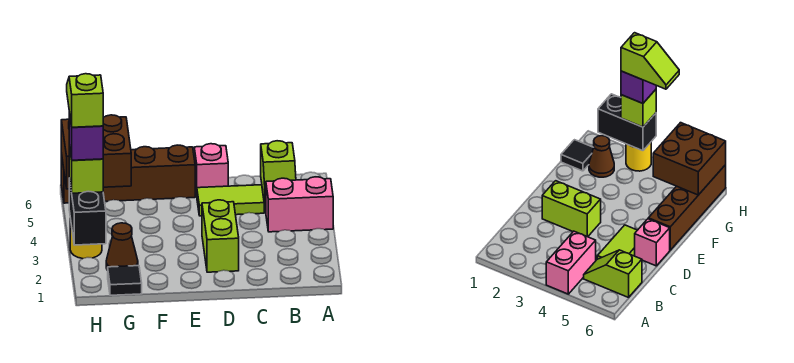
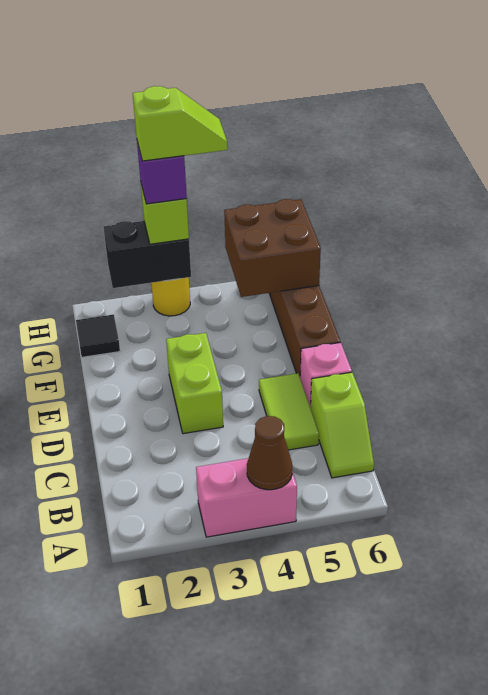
pink 1x2 brick [266,177,333,232] -> pink 1x2 brick turned to [196,458,297,537]
lime 1x2 slope [261,141,296,211] -> lime 1x2 slope turned to [311,372,374,478]
lime 1x2 brick [202,200,239,272] -> lime 1x2 brick turned to [166,333,223,434]
brown 1x1 cone [106,223,138,270] -> brown 1x1 cone moved to [247,416,292,490]

